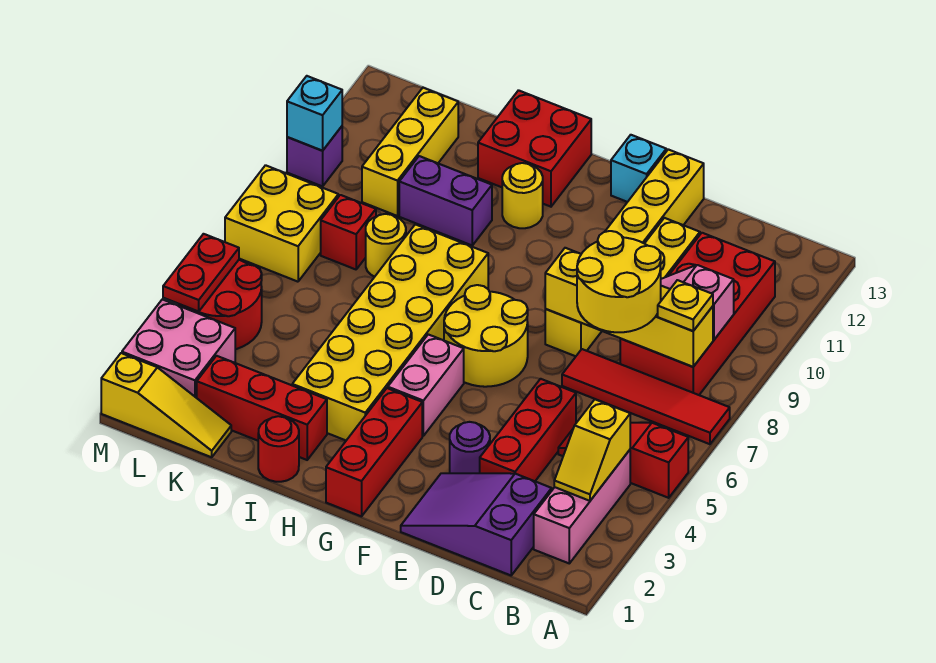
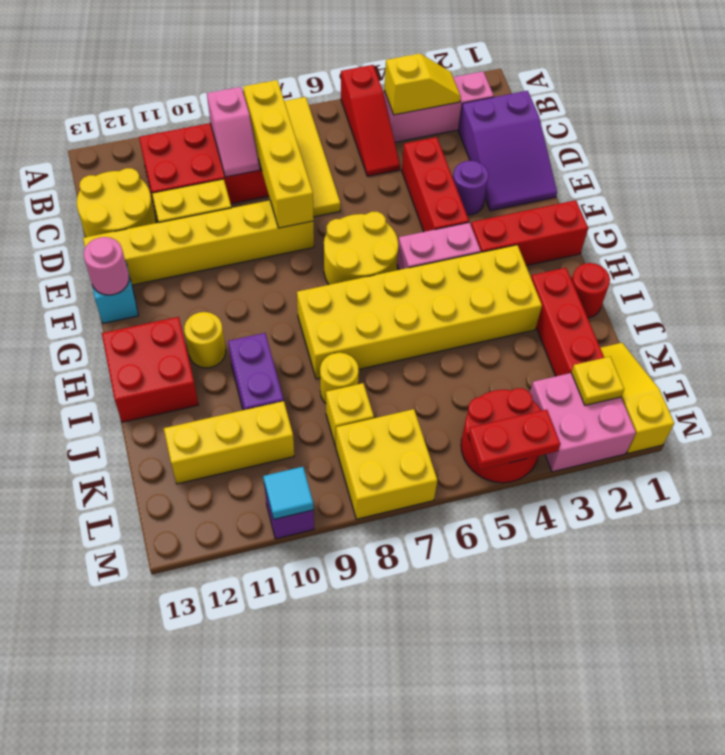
red 1x4 tile [562,349,730,444] -> yellow 1x4 tile [284,97,340,217]
yellow 1x1 plate [658,280,713,331] -> yellow 1x1 plate moved to [571,357,624,405]
yellow 2x2 round brick [577,231,661,332] -> yellow 2x2 round brick moved to [77,168,156,237]
red 1x3 brick [480,379,576,481] -> red 1x3 brick turned to [402,137,469,232]
none -> pink 1x1 round brick [84,237,129,295]
red 1x1 brick [321,195,376,269] -> yellow 1x1 brick [326,383,374,447]
cyan 1x1 brick [287,76,342,151] -> cyan 1x1 tile [263,467,313,519]

